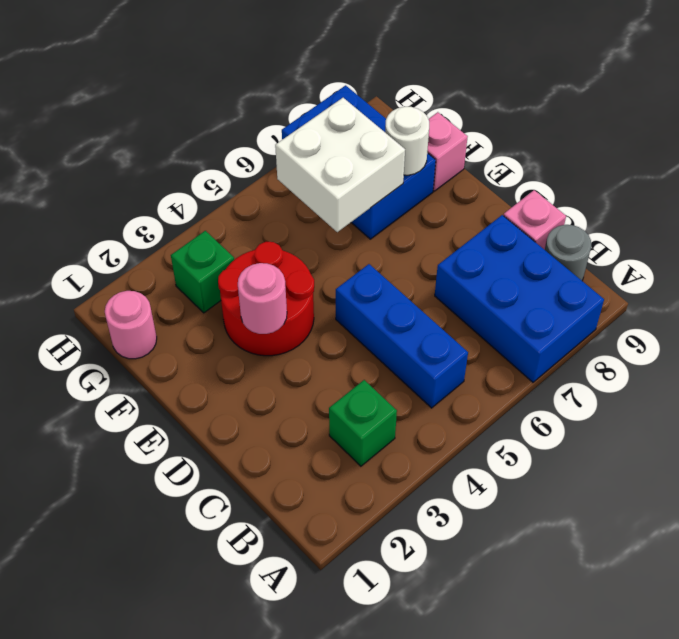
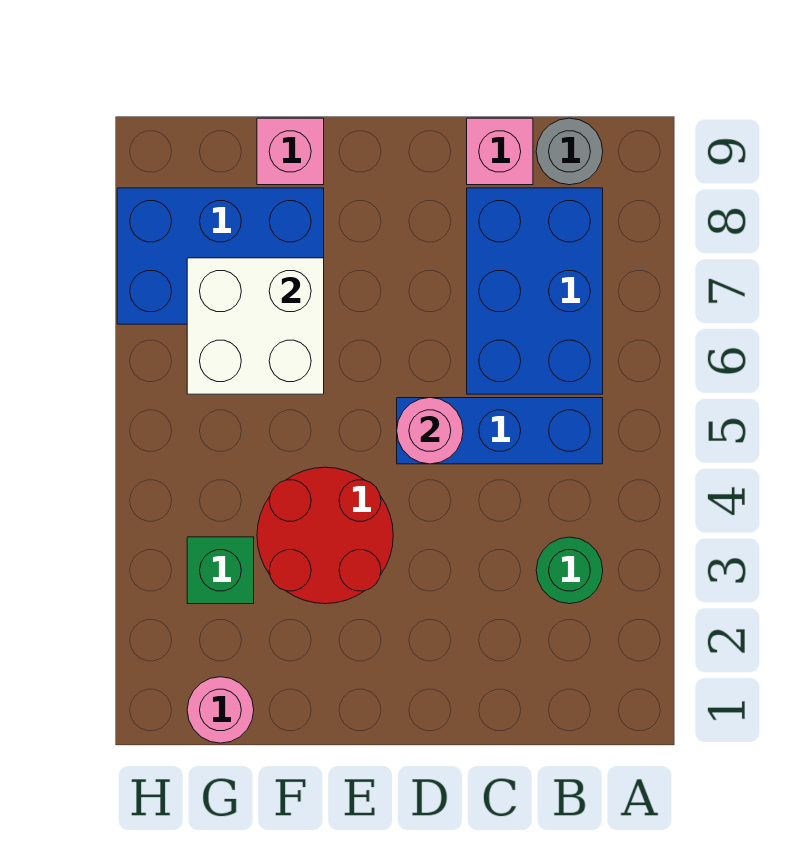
blue 2x3 brick [435,215,604,382] -> blue 2x3 brick turned to [467,188,603,394]
green 1x1 brick [329,380,397,466] -> green 1x1 round brick [536,537,603,604]
pink 1x1 round brick [238,263,287,334] -> pink 1x1 round brick moved to [397,398,463,464]
white 1x1 round brick [385,107,429,175] -> none

